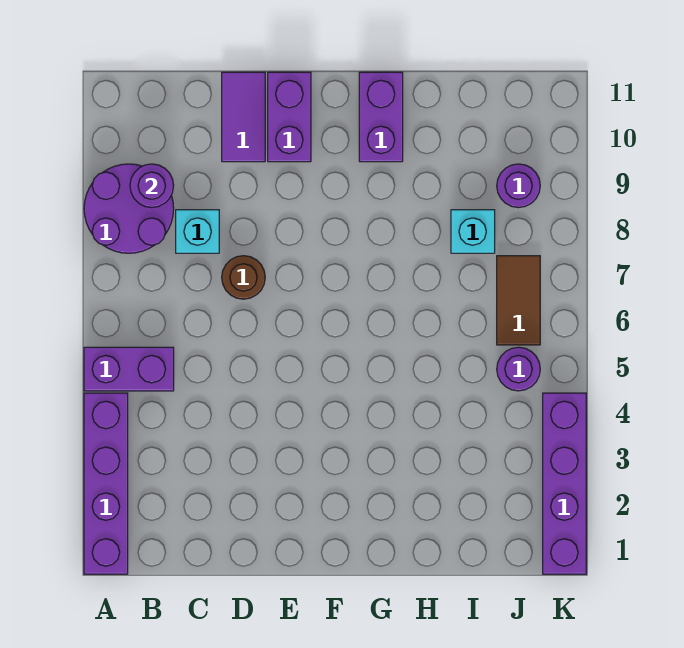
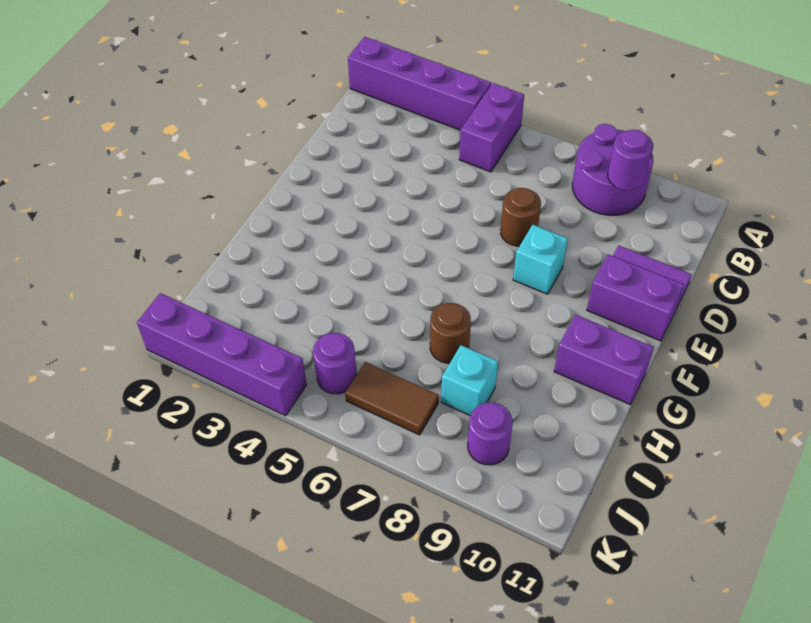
cyan 1x1 brick [176,210,219,253] -> cyan 1x1 brick moved to [513,225,568,294]
none -> brown 1x1 round brick [430,303,471,363]

